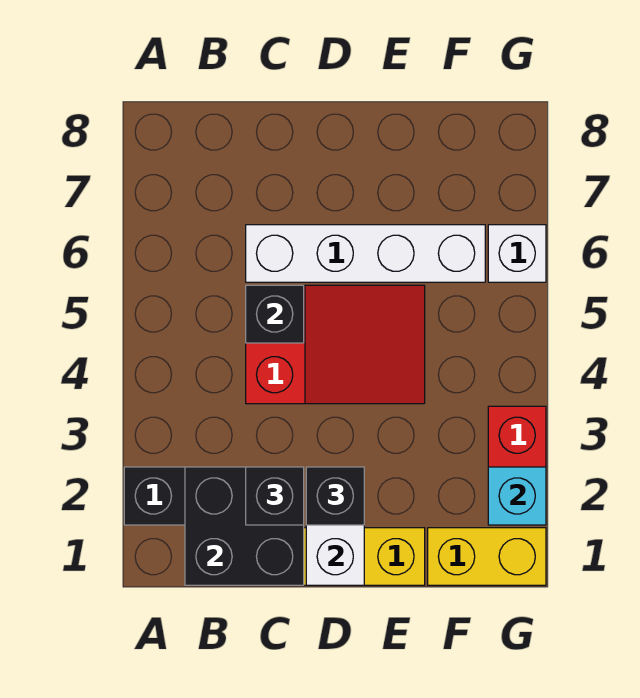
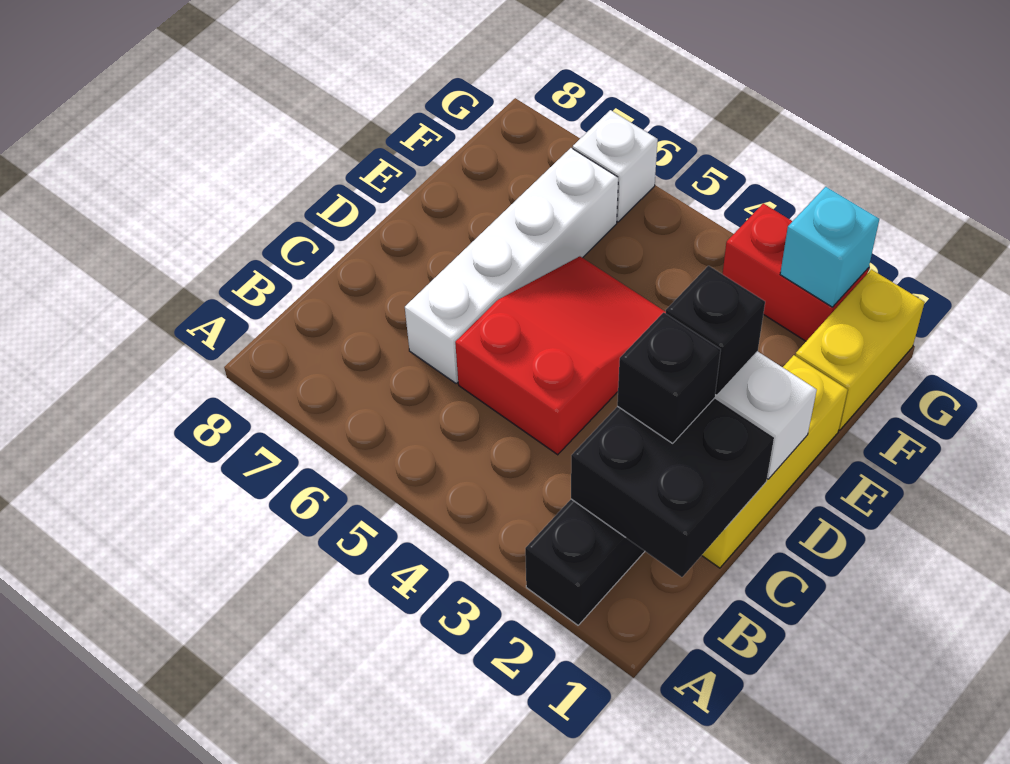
black 1x1 brick [246,285,304,343] -> none

